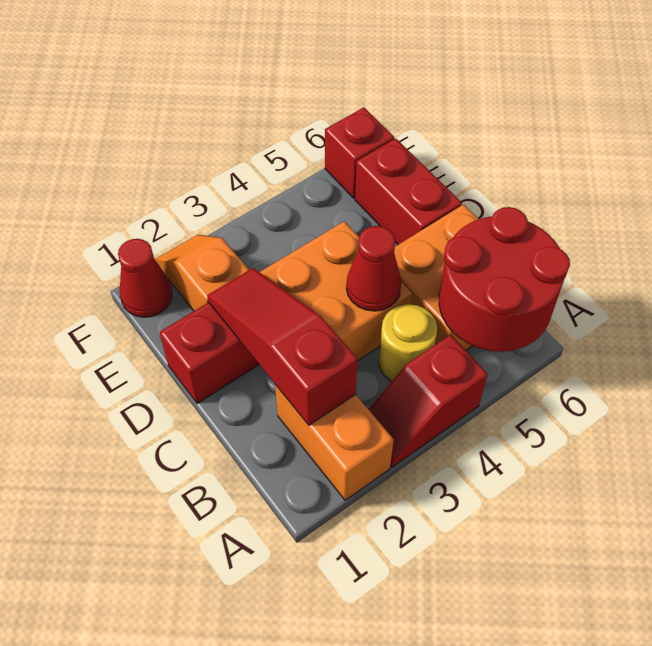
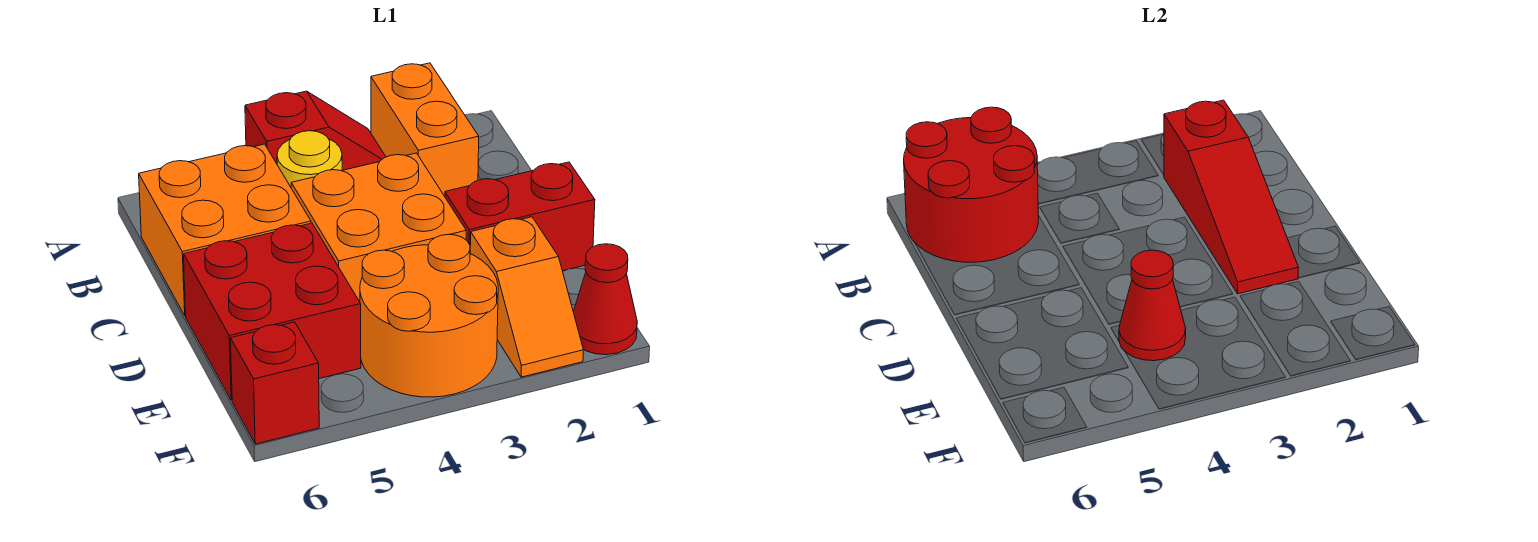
red 1x1 cone [346,226,402,311] -> red 1x1 cone moved to [1119,250,1186,361]
red 1x2 brick [355,138,462,245] -> red 2x2 brick [184,223,361,400]
none -> orange 2x2 round brick [360,234,498,397]

